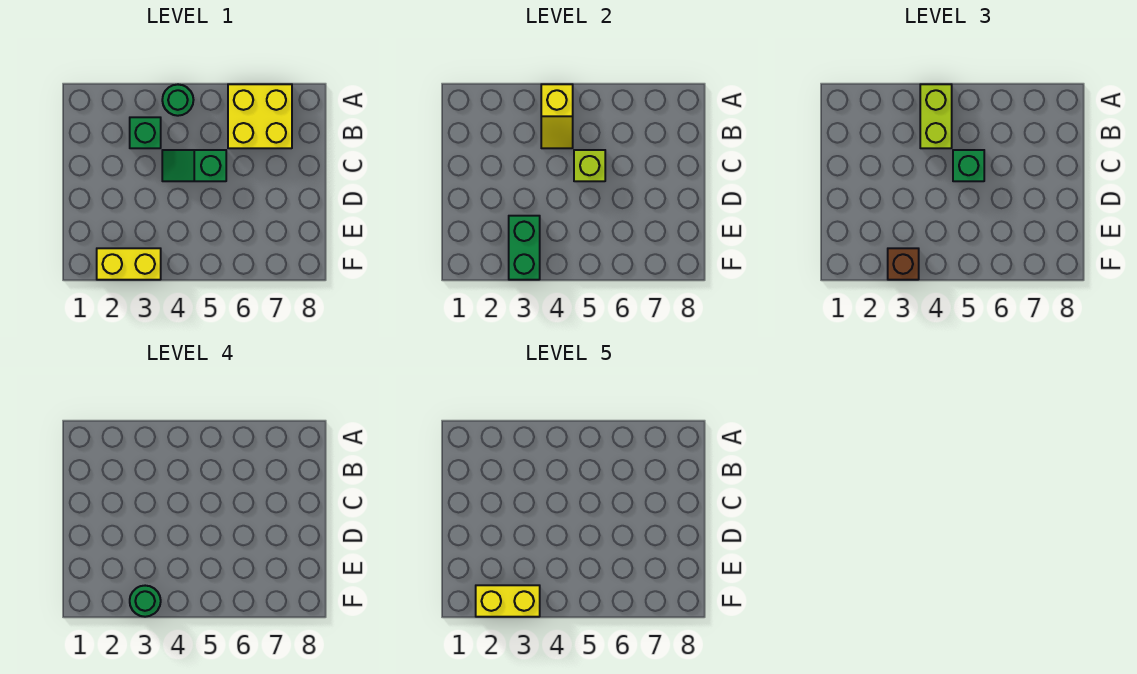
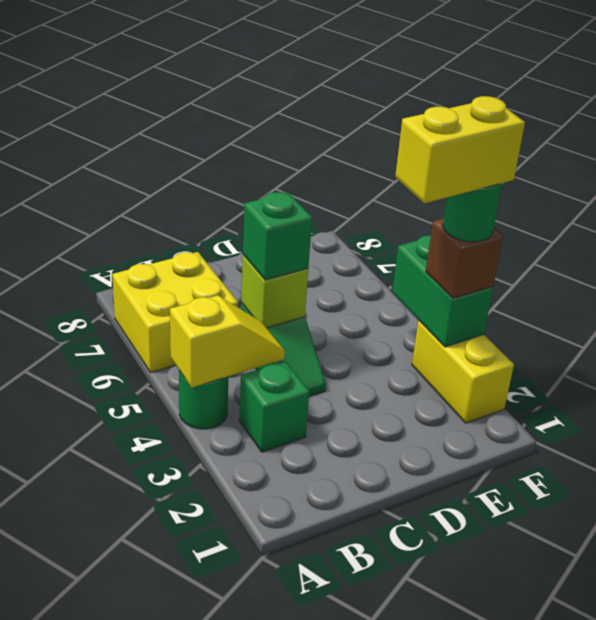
lime 1x2 brick [920,84,952,148] -> none
green 1x2 brick [509,216,540,280] -> green 1x2 brick turned to [392,235,493,347]
yellow 1x2 brick [476,585,540,617] -> yellow 1x2 brick turned to [395,96,525,203]

